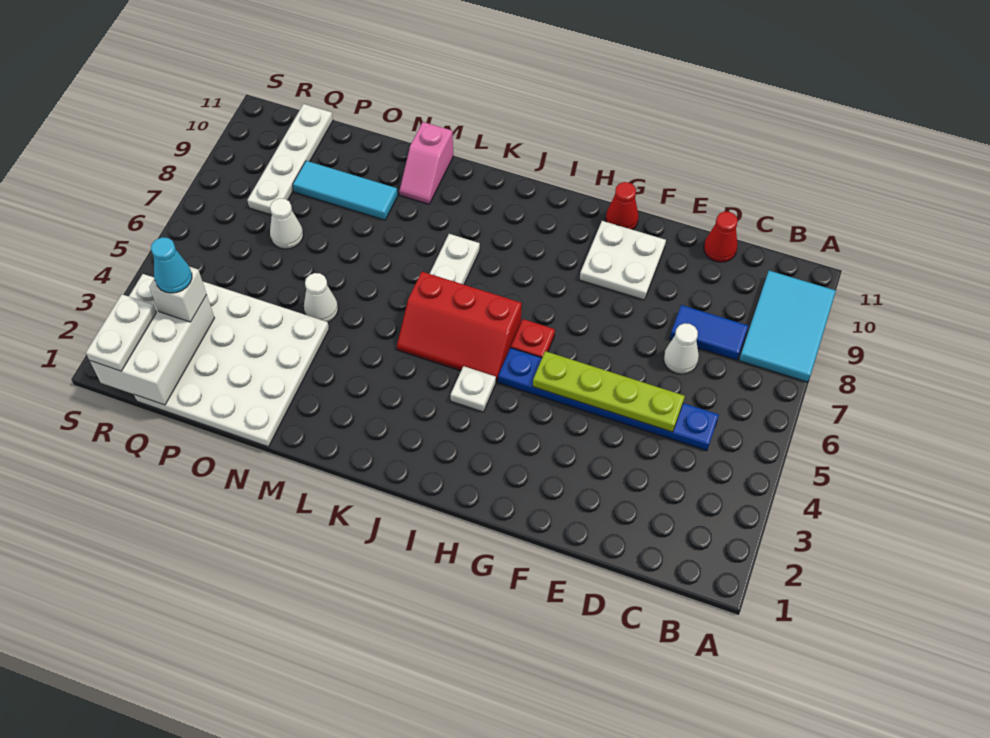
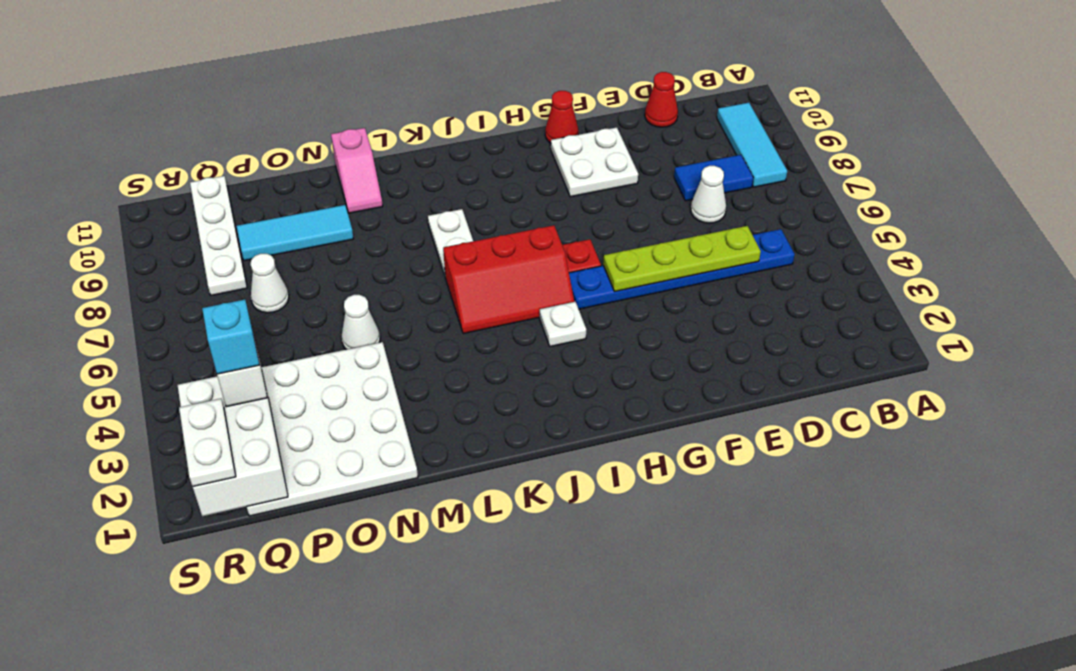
cyan 2x3 tile [739,271,836,382] -> cyan 1x3 tile [717,103,787,187]
cyan 1x1 cone [151,237,192,293] -> cyan 1x1 brick [202,300,259,374]

